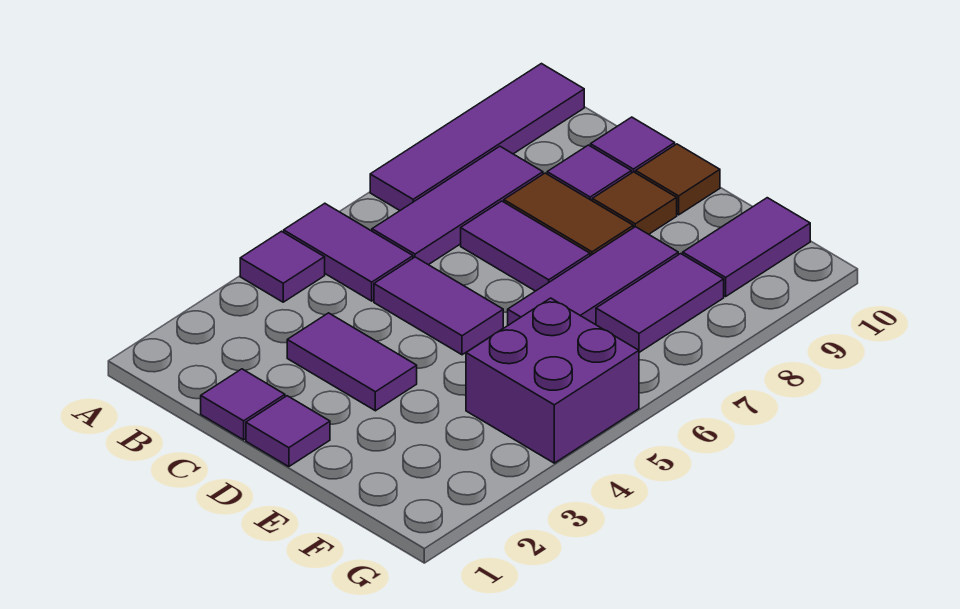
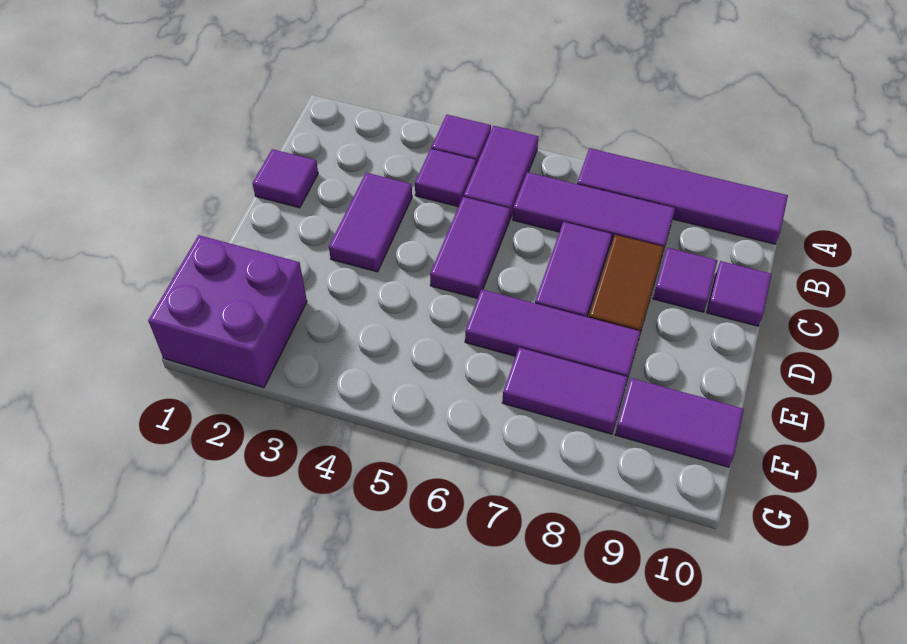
purple 1x1 tile [246,396,330,467] -> purple 1x1 tile moved to [415,149,476,207]
brown 1x1 tile [592,172,677,234] -> none
brown 1x1 tile [636,144,720,215] -> none
purple 2x2 brick [466,298,639,463] -> purple 2x2 brick moved to [148,235,307,388]

